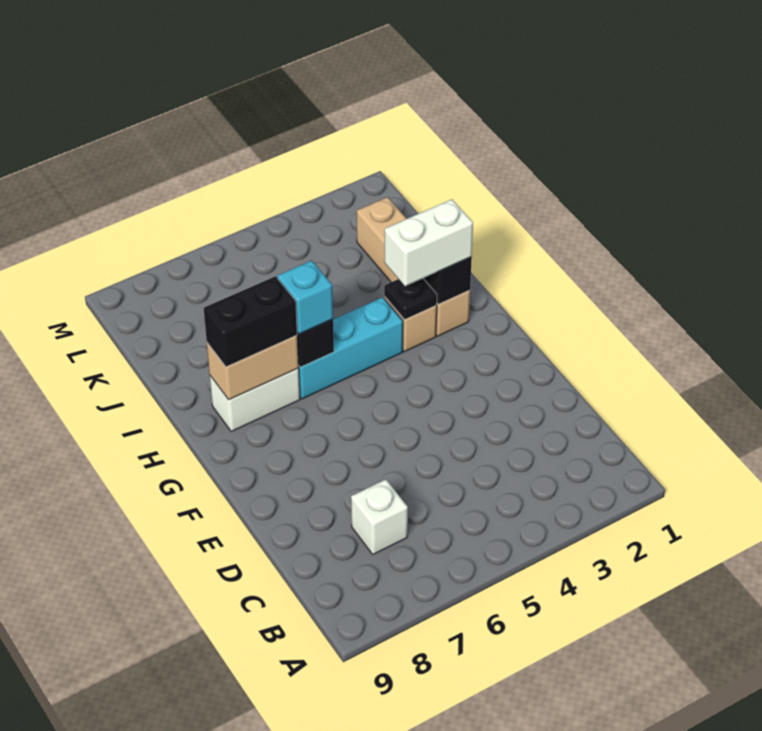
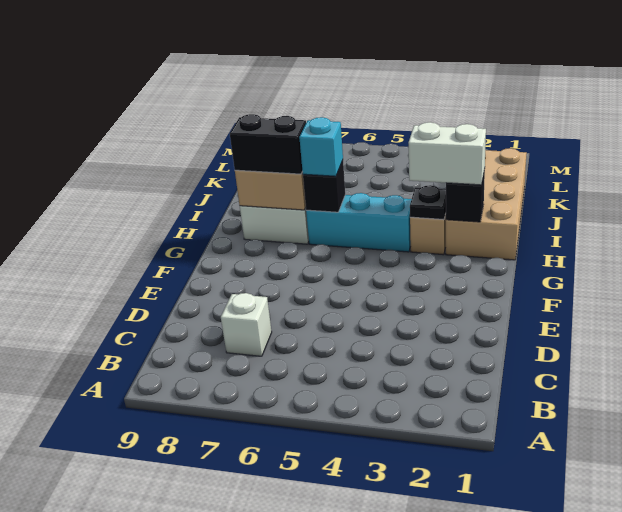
tan 1x4 brick [357,197,470,336] -> tan 2x4 brick [446,148,527,260]

